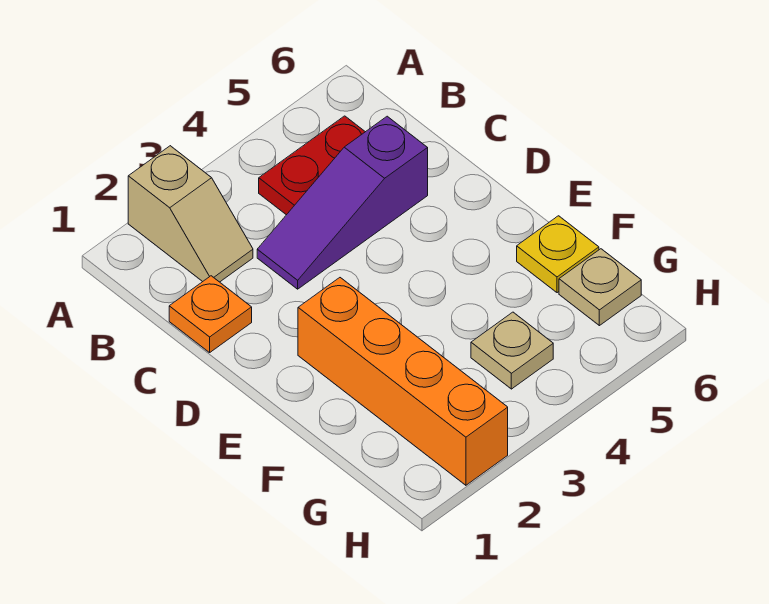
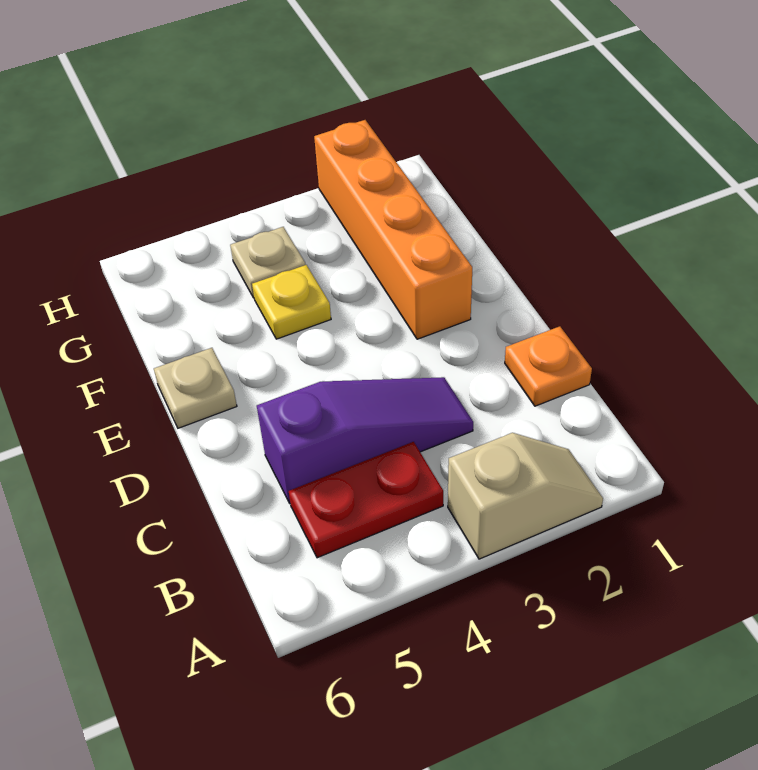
tan 1x2 slope [128,146,253,282] -> tan 1x2 slope turned to [448,433,603,559]
yellow 1x1 plate [517,216,599,293] -> yellow 1x1 plate moved to [252,265,331,339]
tan 1x1 plate [559,249,641,326] -> tan 1x1 plate moved to [154,348,237,428]

